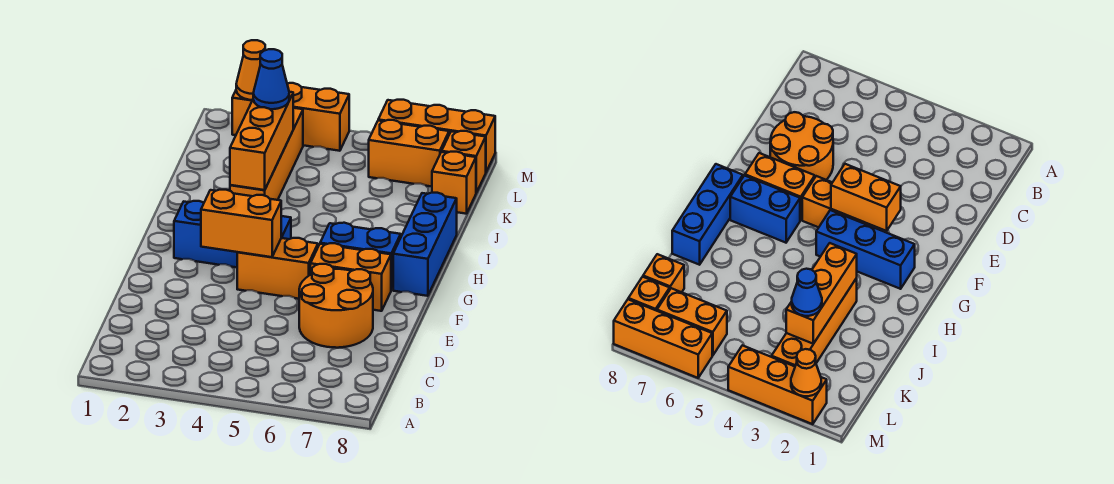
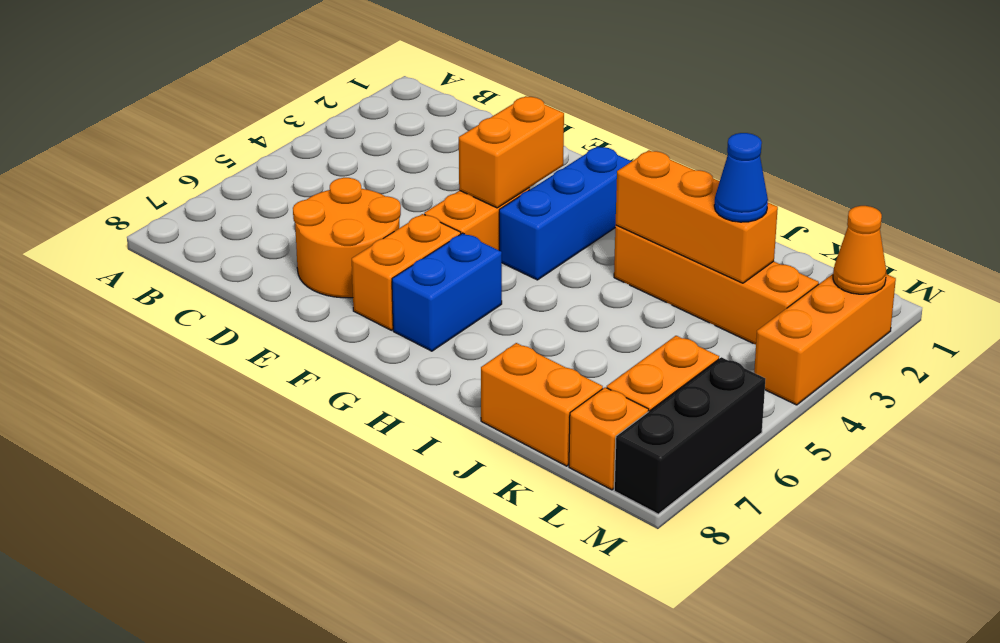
blue 1x3 brick [393,193,457,296] -> none
orange 1x1 brick [432,152,476,214] -> orange 1x2 brick [481,343,603,466]
orange 1x3 brick [378,100,495,172] -> black 1x3 brick [614,357,765,514]

